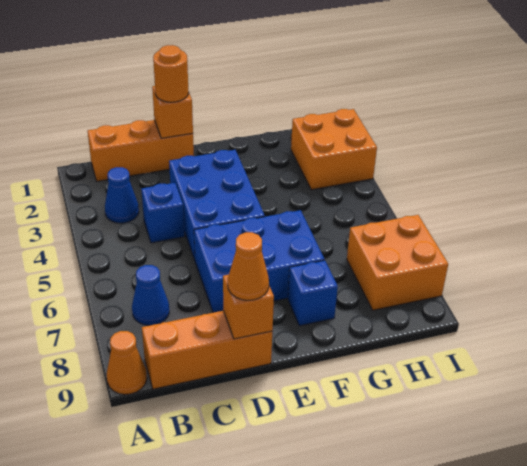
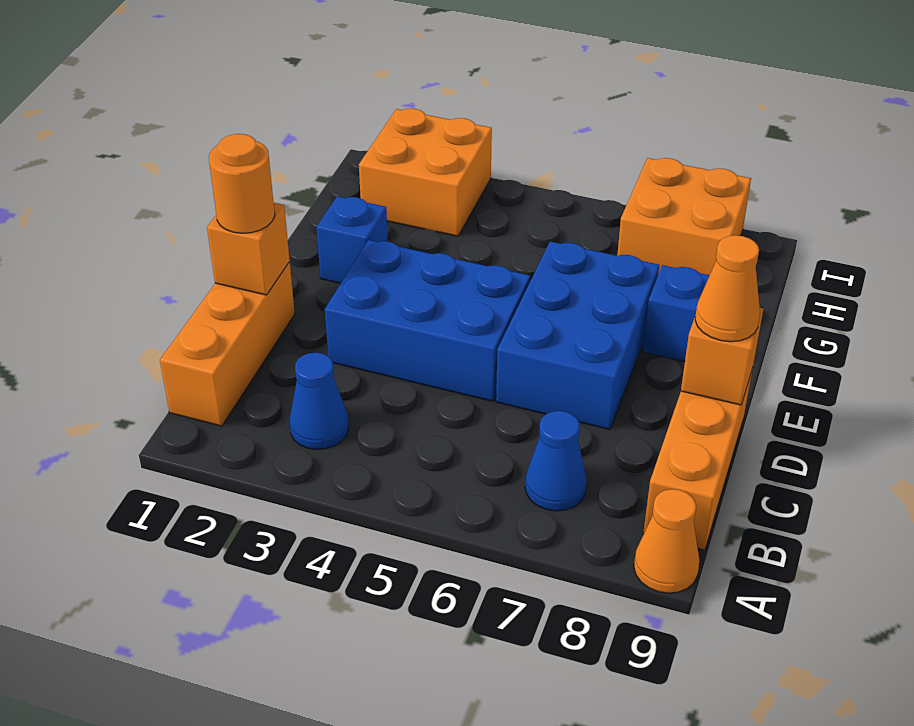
blue 1x1 brick [141,183,184,243] -> blue 1x1 brick moved to [316,196,388,284]

